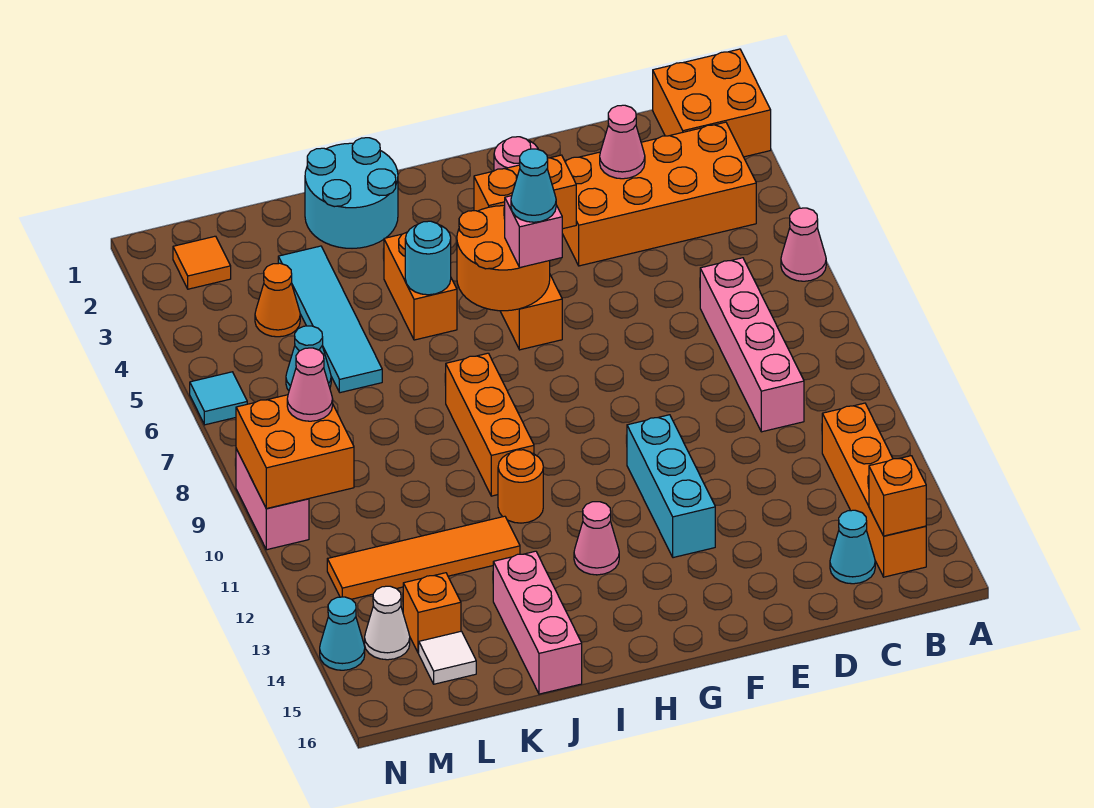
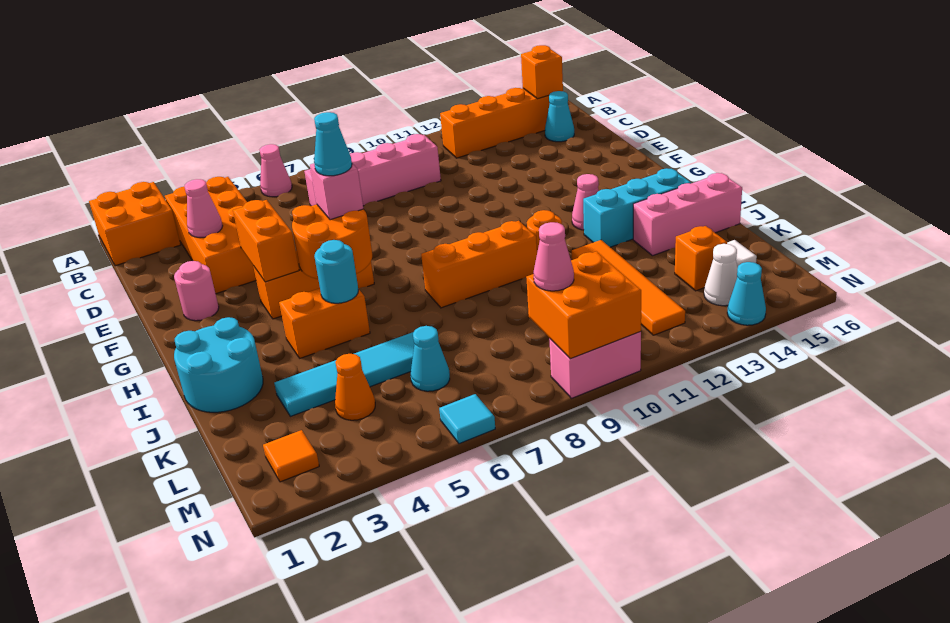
cyan 1x3 brick [627,415,715,558] -> cyan 1x3 brick moved to [583,168,691,247]

